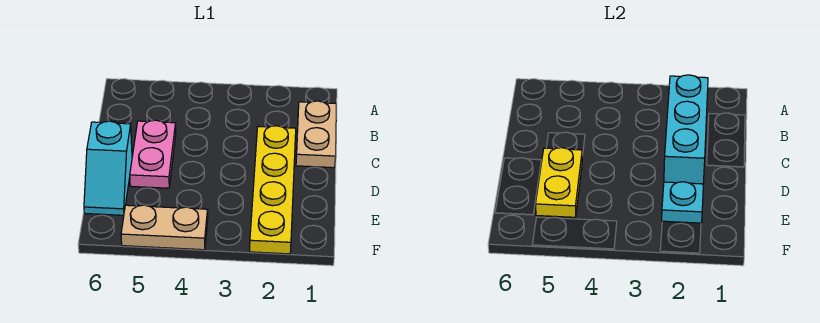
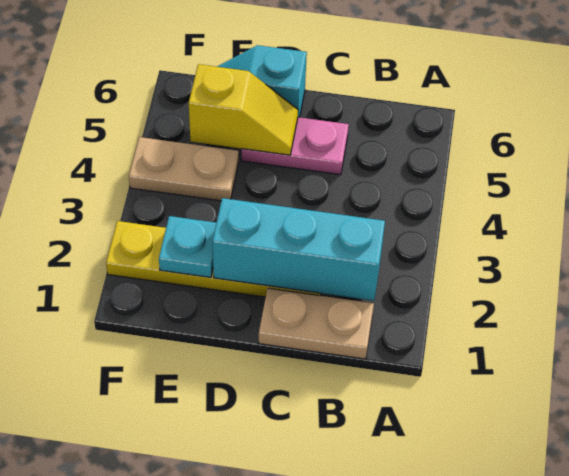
yellow 1x2 plate [536,148,582,217] -> yellow 1x2 slope [189,64,298,155]
tan 1x2 plate [121,205,208,250] -> tan 1x2 plate turned to [129,137,239,201]

